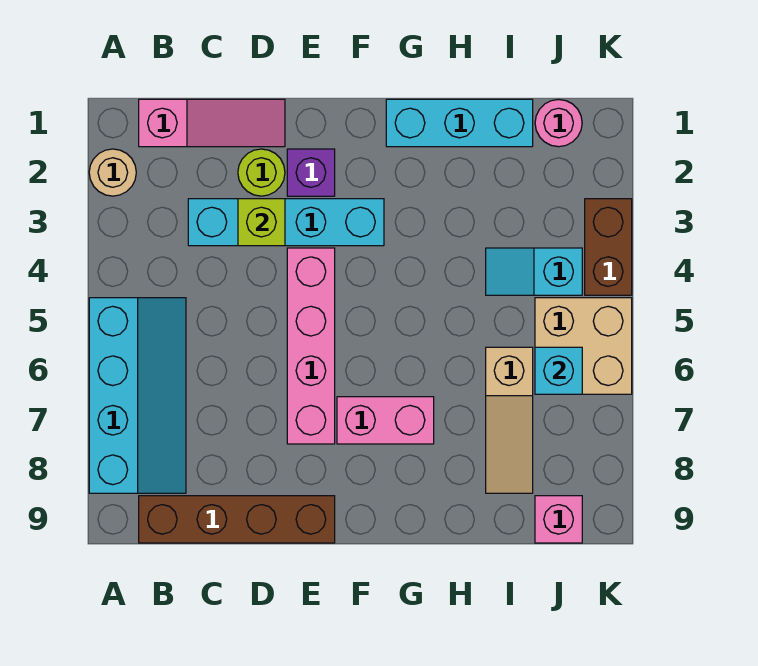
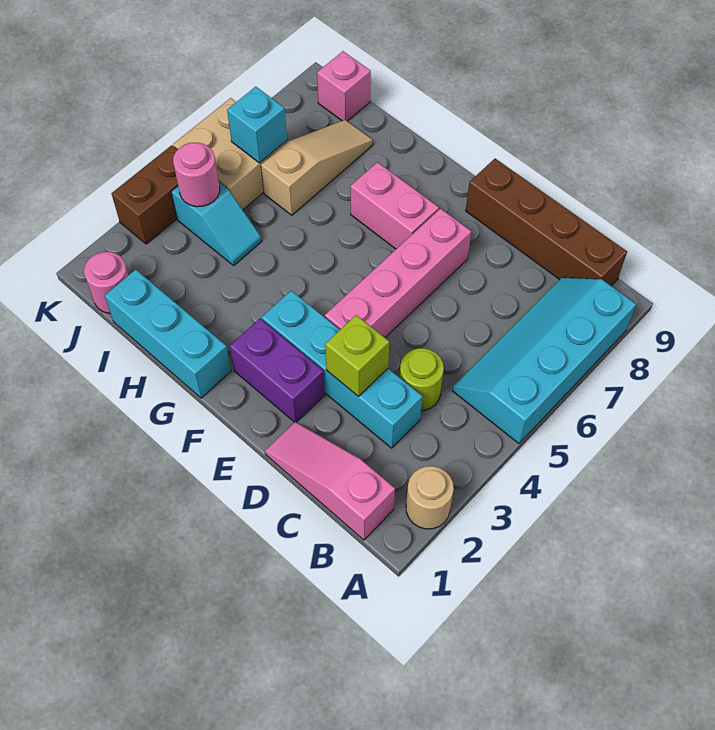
lime 1x1 round brick [238,149,285,196] -> lime 1x1 round brick moved to [400,348,444,411]
purple 1x1 brick [287,149,335,196] -> purple 1x2 brick [230,319,325,422]
none -> pink 1x1 round brick [173,143,220,207]

